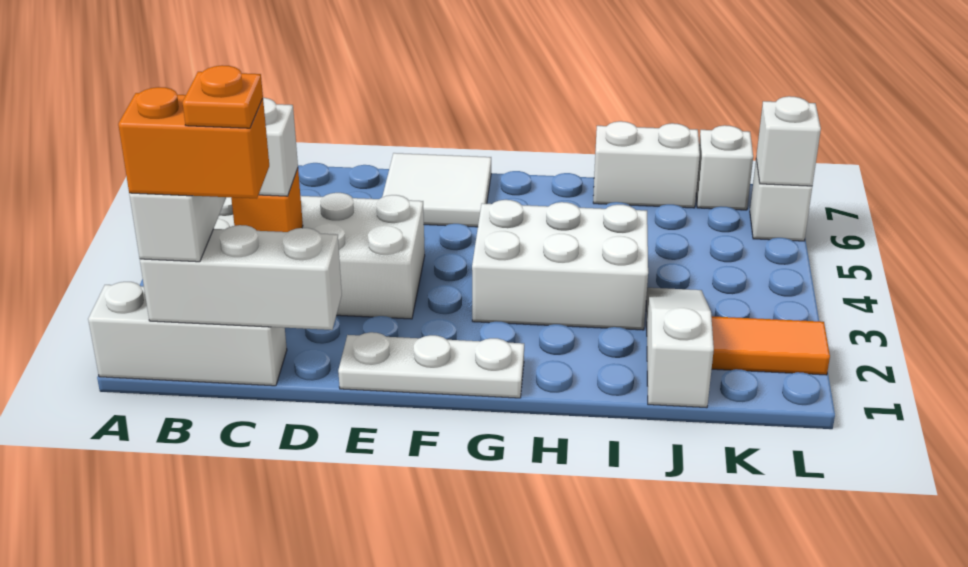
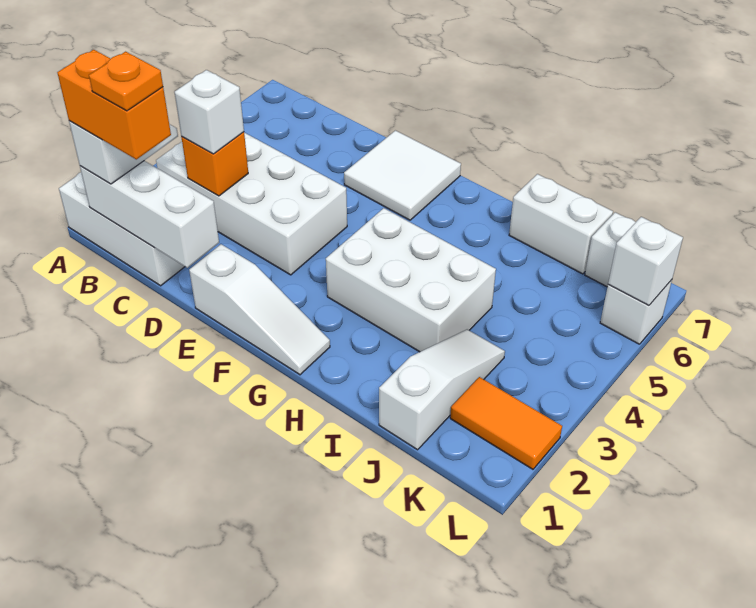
white 1x3 plate [338,332,524,398] -> white 1x3 slope [189,244,330,375]

